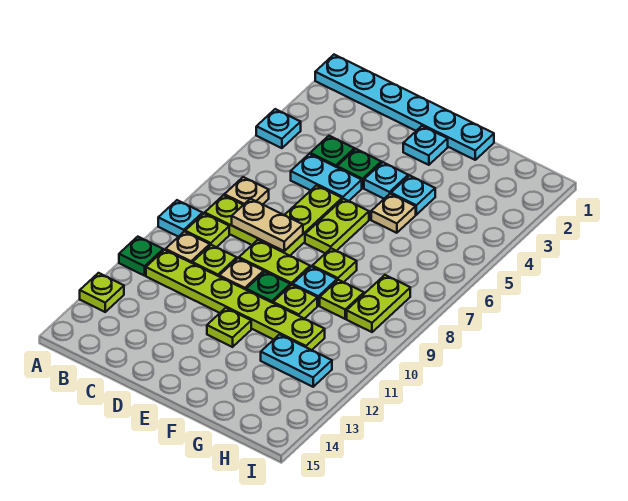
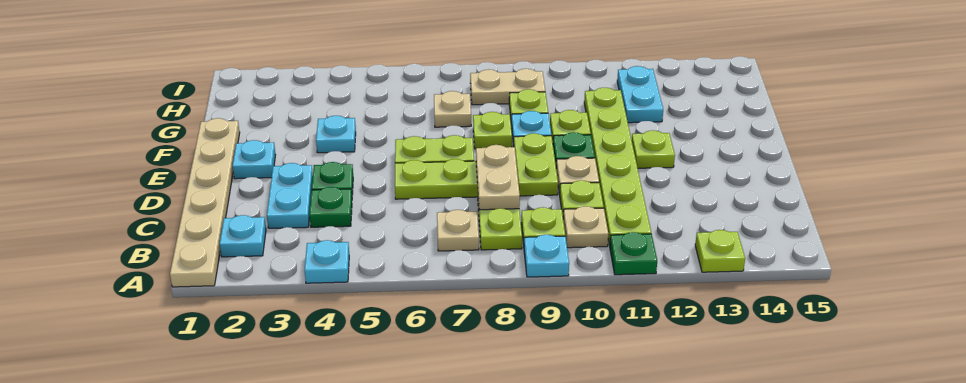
cyan 1x6 plate [315,55,494,160] -> tan 1x6 plate [170,118,240,287]
cyan 1x2 plate [291,154,362,201] -> cyan 1x2 plate moved to [267,163,313,228]
cyan 1x1 plate [364,162,408,199] -> cyan 1x1 plate moved to [220,215,266,257]
tan 1x1 plate [371,194,416,233] -> tan 1x1 plate moved to [434,91,471,127]
lime 1x2 plate [347,275,410,332] -> tan 1x2 plate [470,69,545,105]

